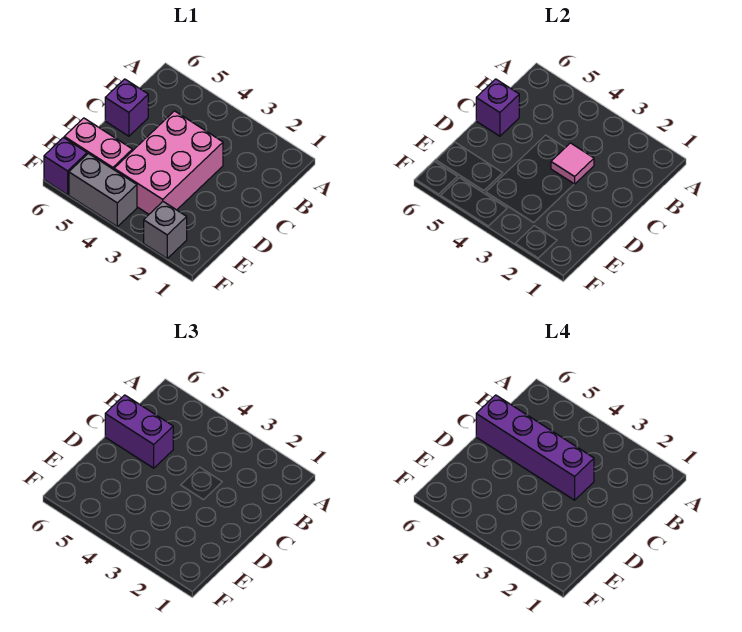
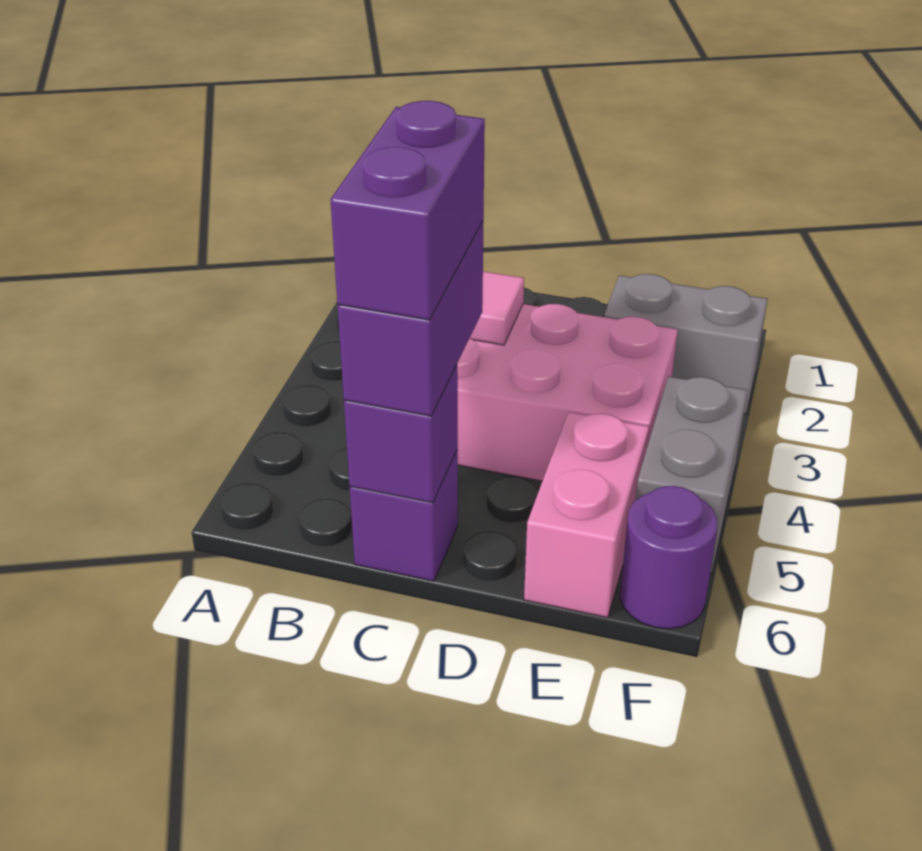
purple 1x4 brick [476,395,594,500] -> purple 1x2 brick [330,101,485,320]
grey 1x1 brick [144,202,187,258] -> grey 1x2 brick [604,274,767,415]
purple 1x1 brick [44,138,87,195] -> purple 1x1 round brick [620,486,717,629]

